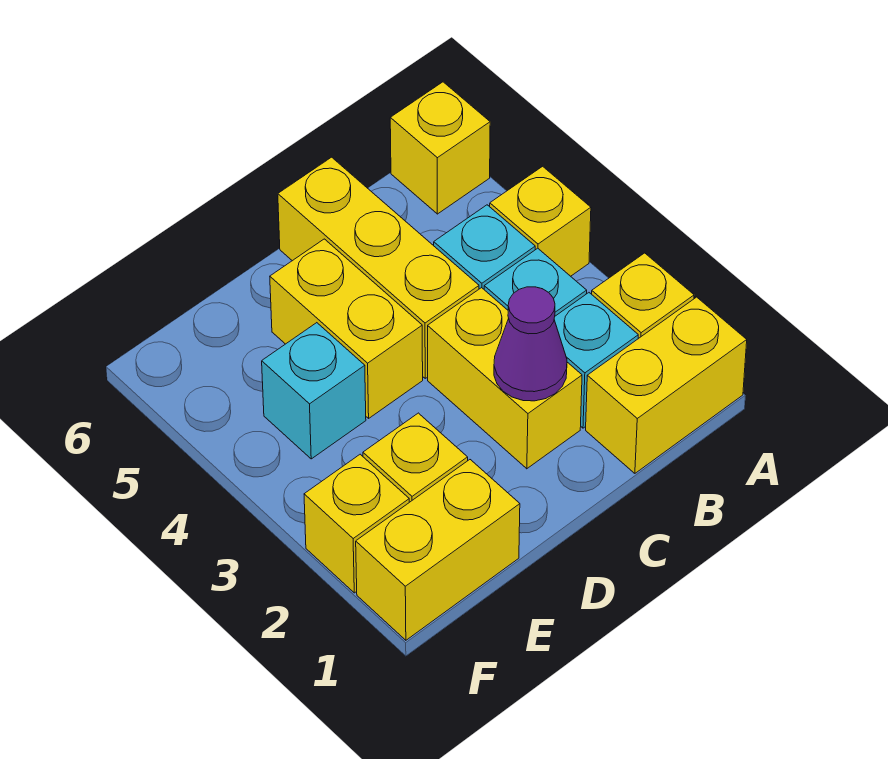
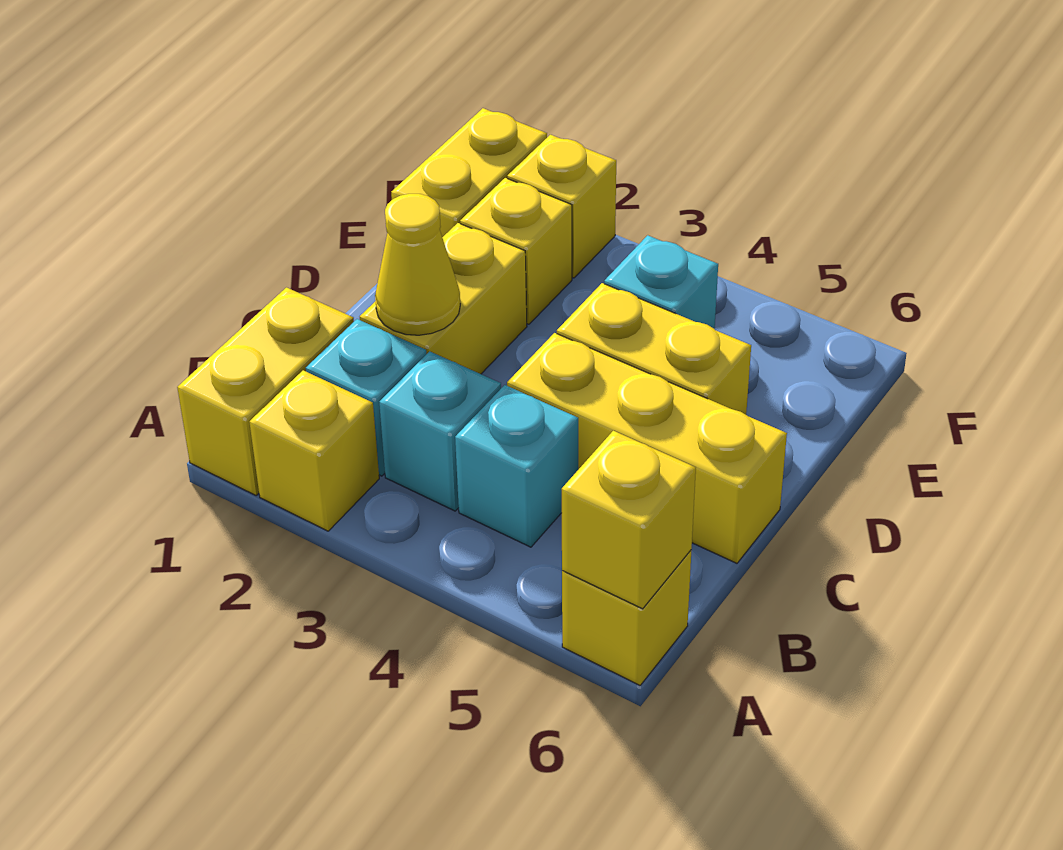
yellow 1x1 brick [490,166,591,276] -> yellow 1x1 brick moved to [561,431,696,609]
yellow 1x2 brick [428,288,582,469] -> yellow 1x2 brick turned to [360,223,527,374]
purple 1x1 cone [494,287,567,401] -> yellow 1x1 cone [375,194,460,335]

